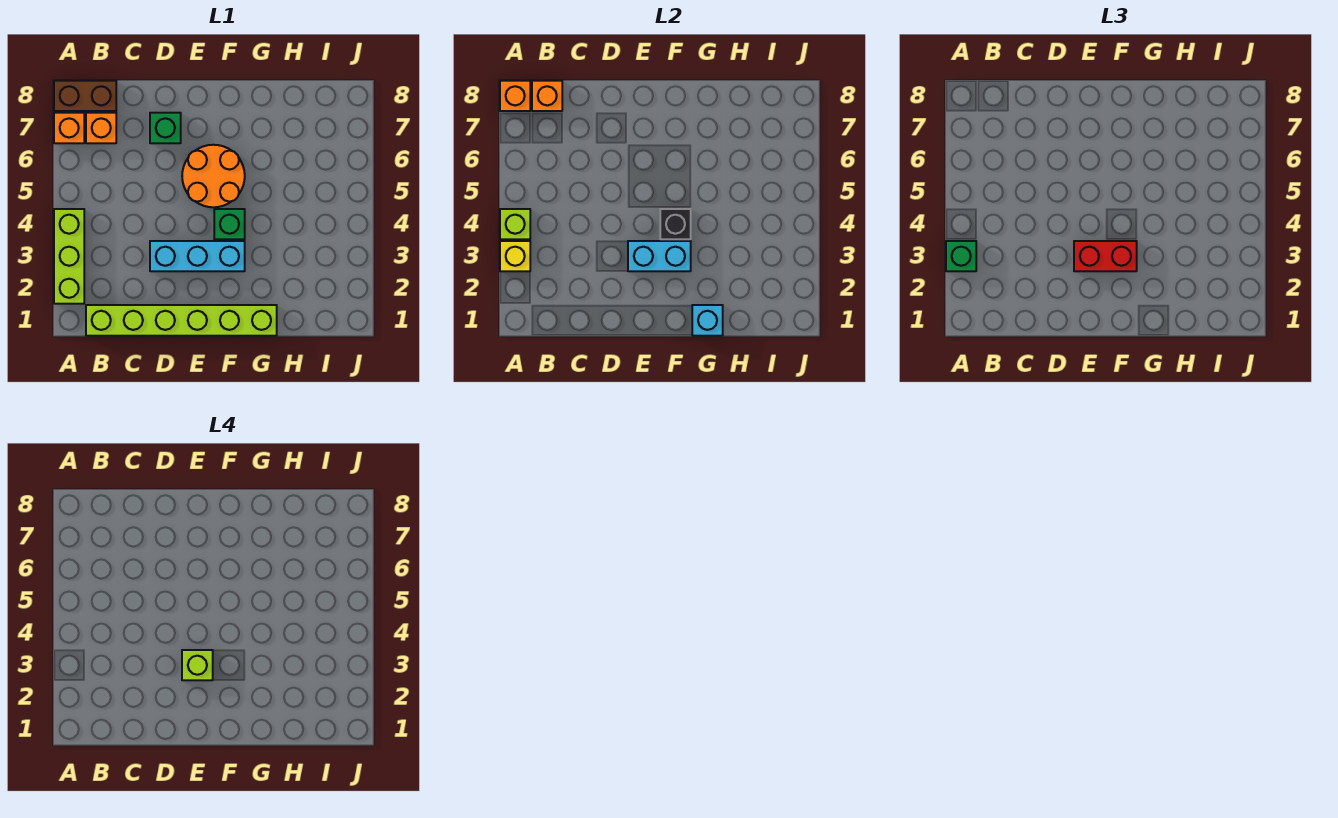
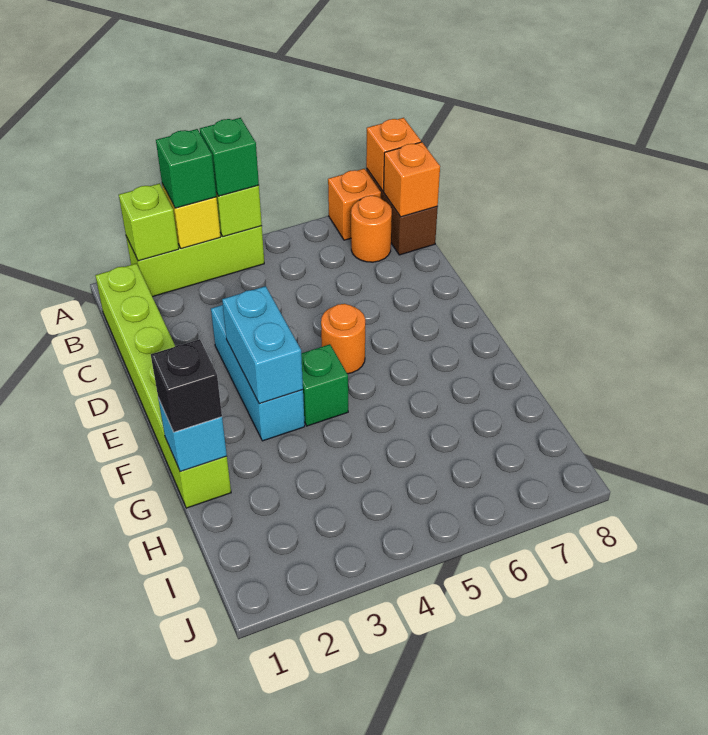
orange 1x1 brick [86,113,116,143] -> orange 1x1 round brick [351,196,392,262]
green 1x1 brick [150,113,181,143] -> green 1x1 brick moved to [200,118,259,196]
red 1x2 brick [1074,241,1137,271] -> none
lime 1x1 brick [182,650,213,680] -> lime 1x1 brick moved to [119,183,179,261]
orange 2x2 round brick [182,145,245,207] -> orange 1x1 round brick [321,304,365,374]
black 1x1 brick [660,209,691,239] -> black 1x1 brick moved to [151,339,222,432]

